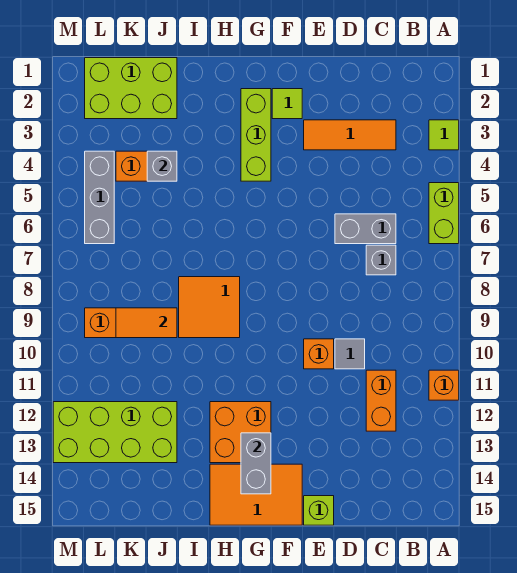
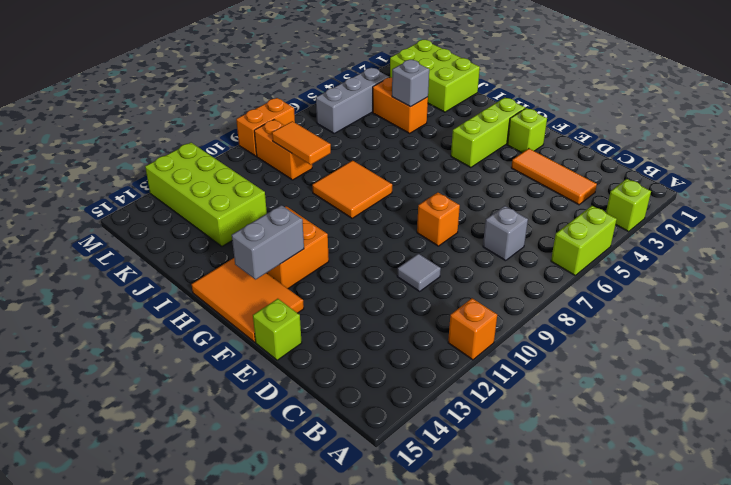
lime 1x1 tile [429,120,459,150] -> lime 1x1 brick [606,179,651,232]
grey 1x2 brick [335,214,396,244] -> none
orange 1x2 brick [366,370,396,431] -> orange 1x2 brick moved to [236,98,295,156]
orange 1x1 brick [304,339,334,369] -> orange 1x1 brick moved to [417,192,460,246]
lime 1x1 tile [272,89,302,119] -> lime 1x1 brick [507,108,547,153]

